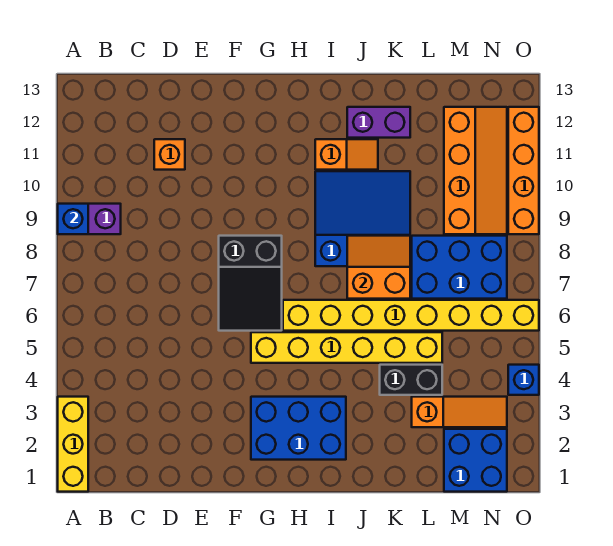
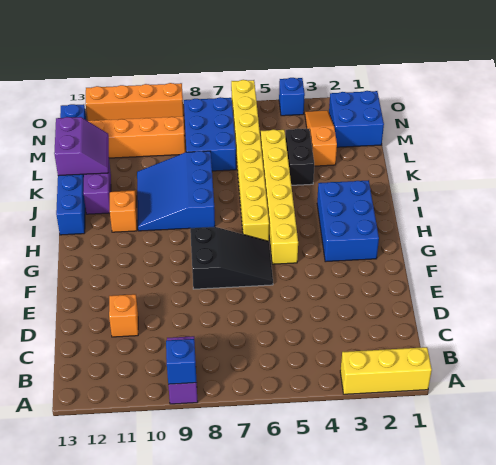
none -> blue 1x6 brick [56,104,86,235]
orange 2x2 slope [347,236,410,299] -> none
none -> purple 2x2 slope [54,117,109,176]

